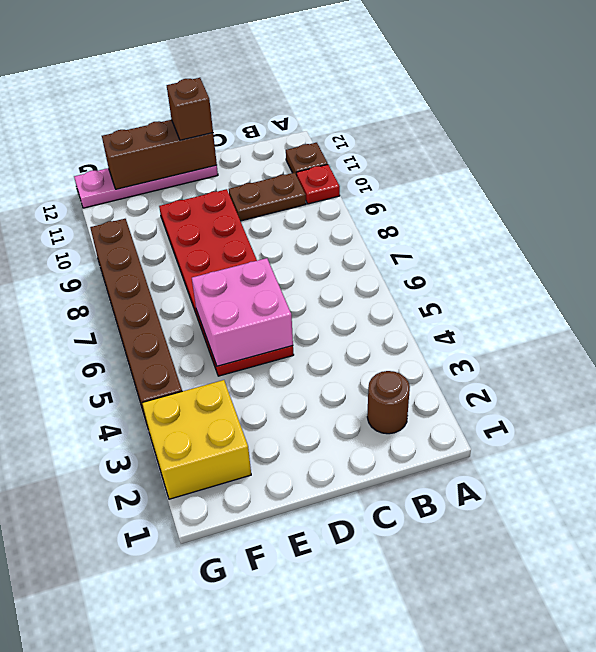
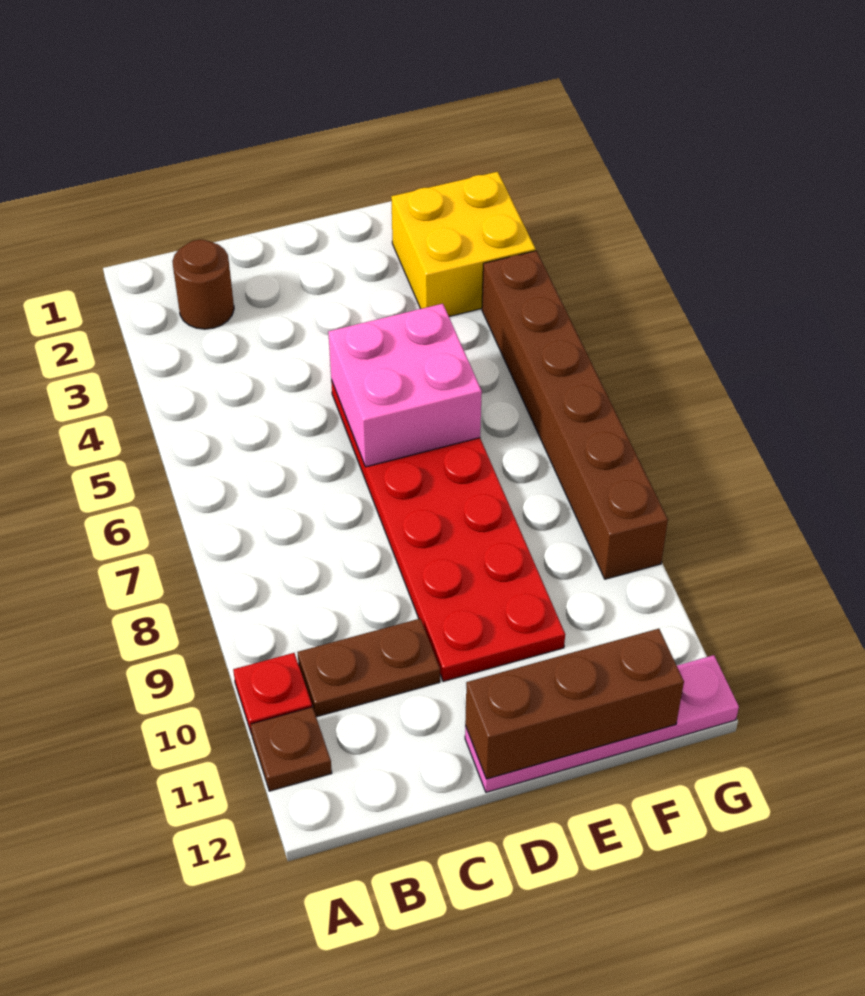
brown 1x1 brick [167,78,213,140] -> none

